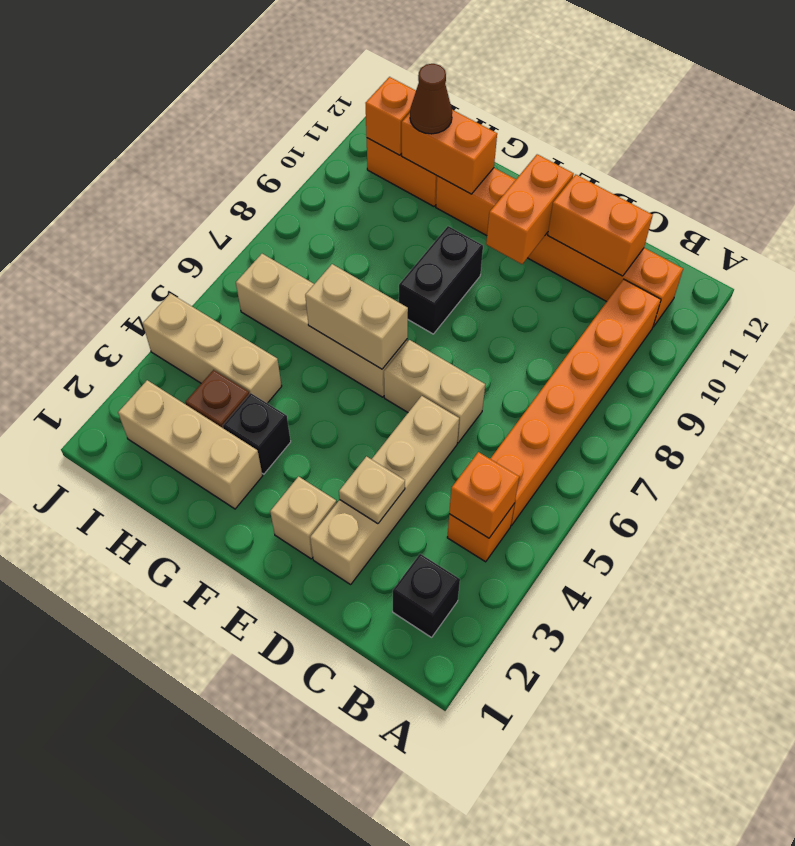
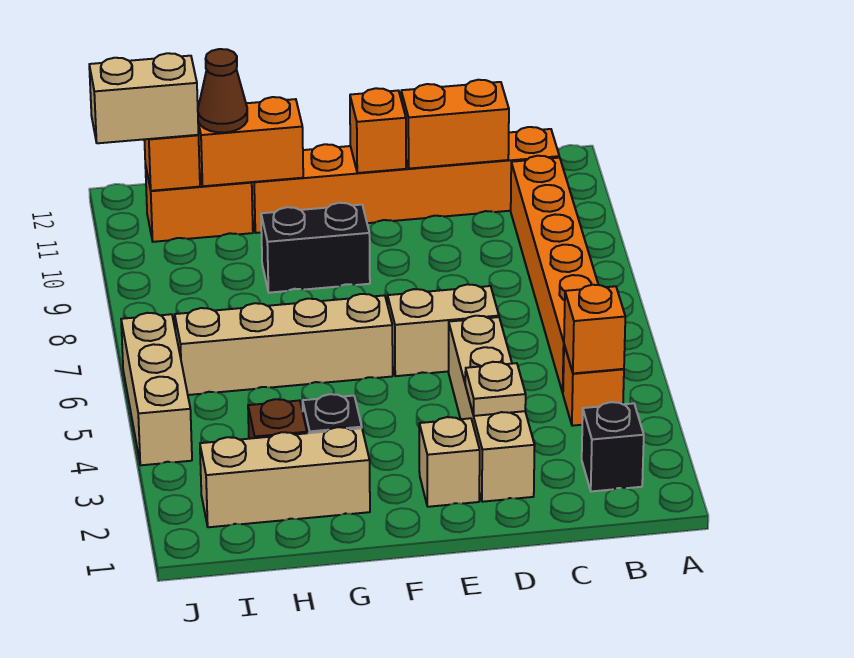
orange 1x2 brick [486,154,574,264] -> orange 1x1 brick [350,88,406,173]
tan 1x2 brick [305,264,408,369] -> tan 1x2 brick moved to [89,53,198,143]
black 1x2 brick [399,226,483,334] -> black 1x2 brick turned to [261,203,370,293]
tan 1x3 brick [143,293,282,403] -> tan 1x3 brick turned to [121,313,192,465]

